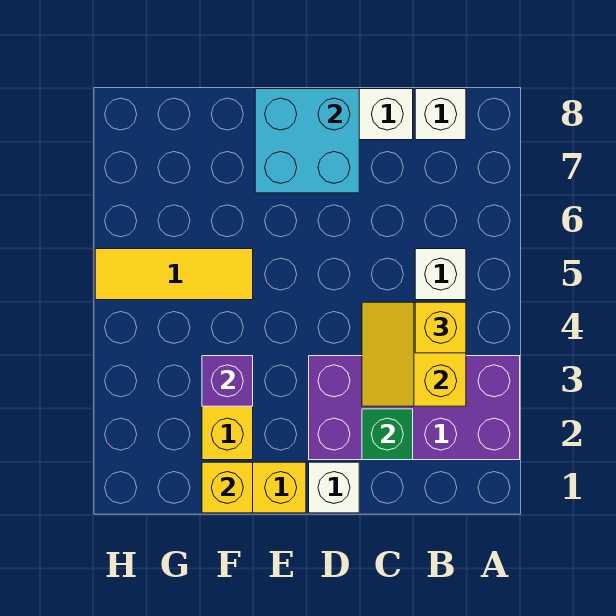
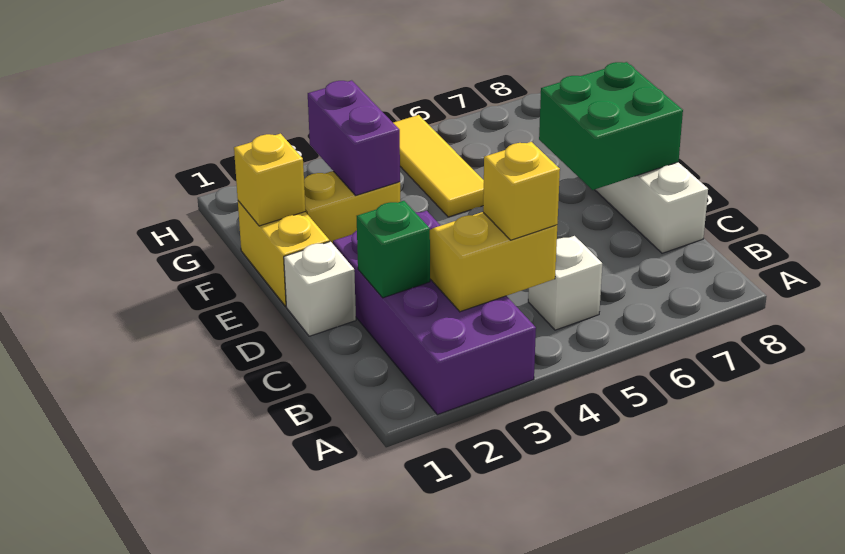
white 1x1 brick [415,89,466,140] -> none
cyan 2x2 brick [255,89,359,193] -> green 2x2 brick [539,62,683,190]
purple 1x1 brick [202,356,253,406] -> purple 1x2 brick [308,80,400,195]

